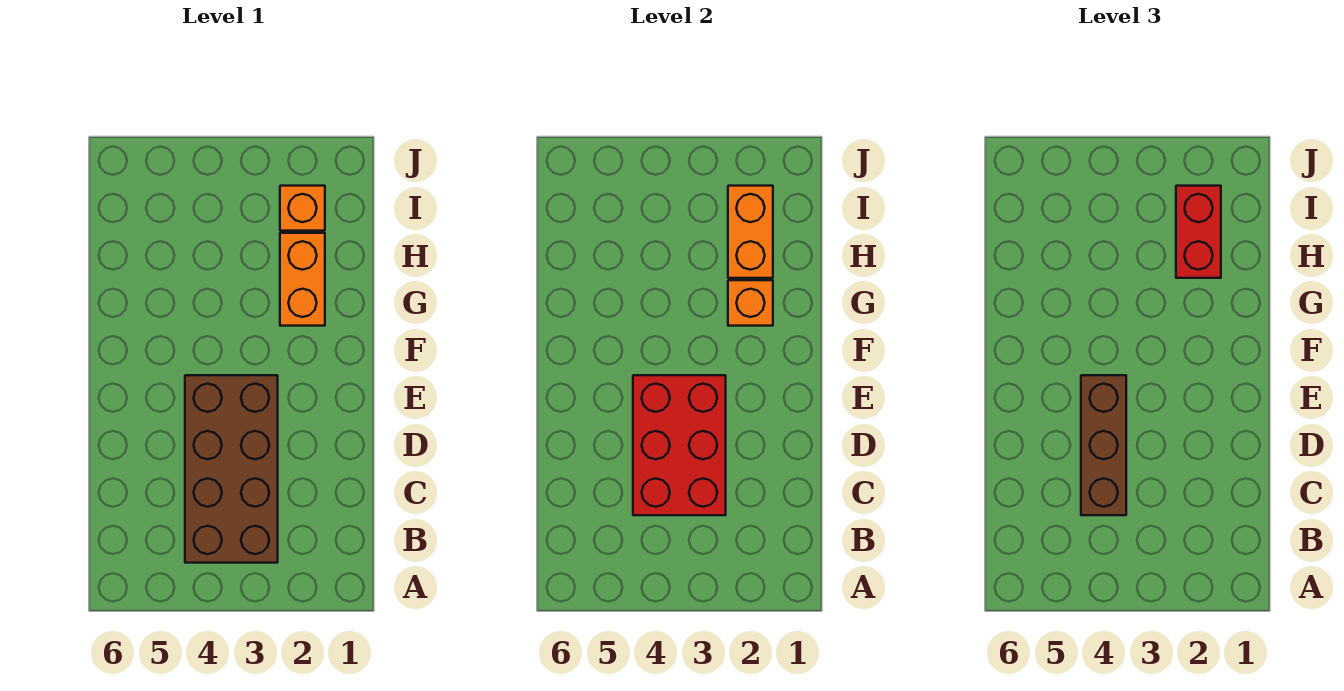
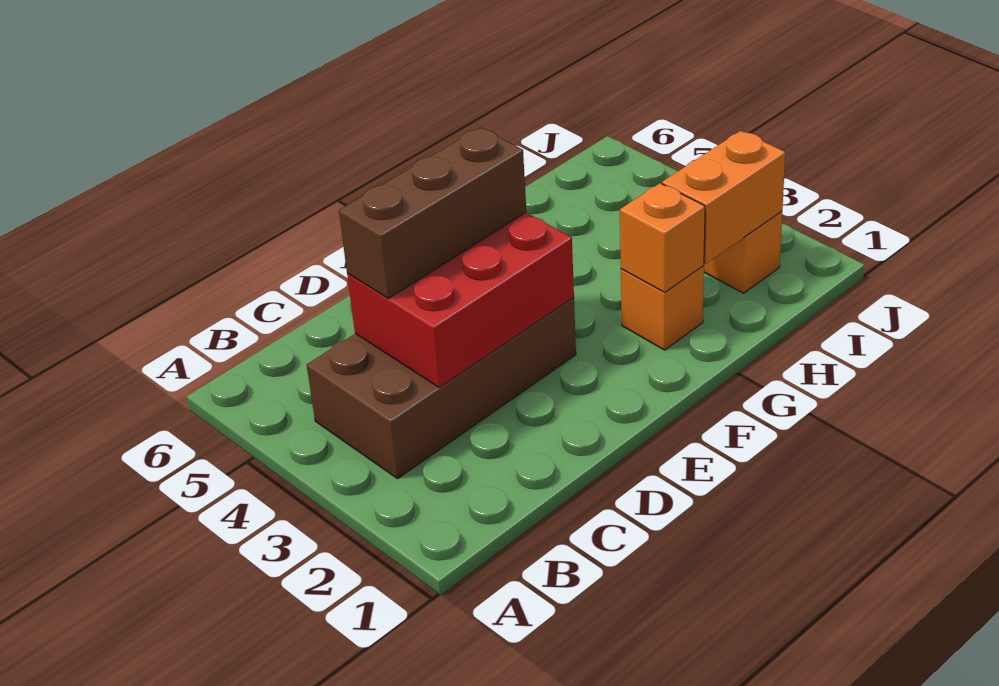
orange 1x2 brick [280,233,325,326] -> orange 1x1 brick [621,266,704,350]
red 1x2 brick [1176,186,1221,278] -> none

